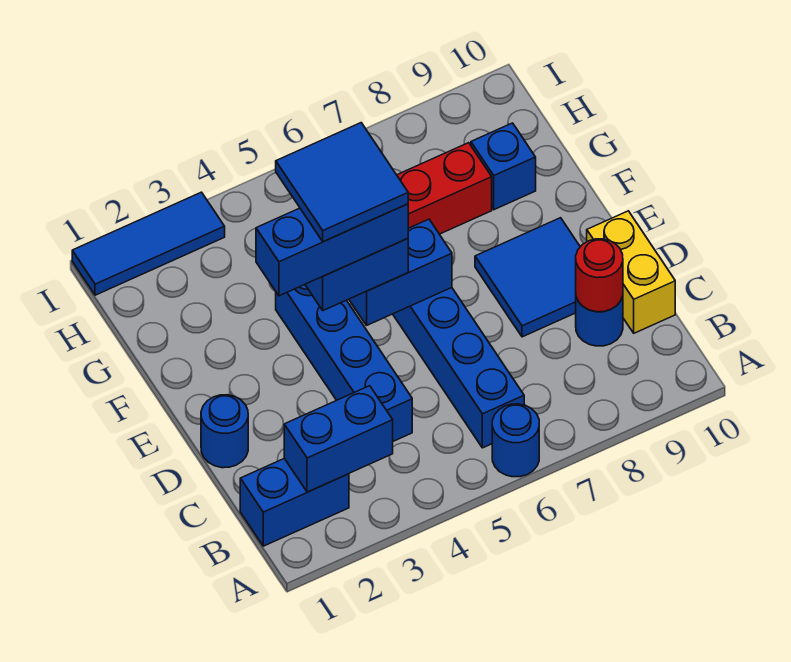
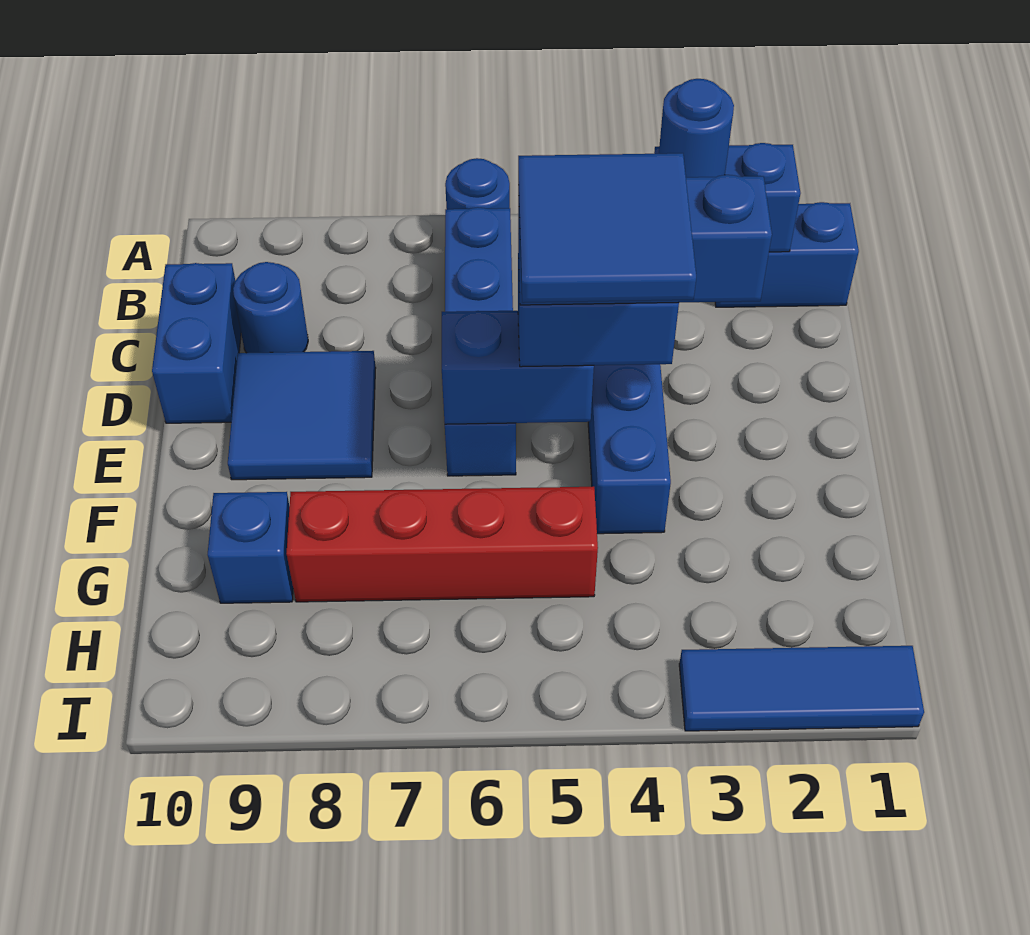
red 1x1 round brick [576,239,623,312] -> none
yellow 1x2 brick [587,211,675,333] -> blue 1x2 brick [152,263,241,423]
blue 1x1 round brick [201,395,248,468] -> blue 1x1 round brick moved to [659,79,734,177]

